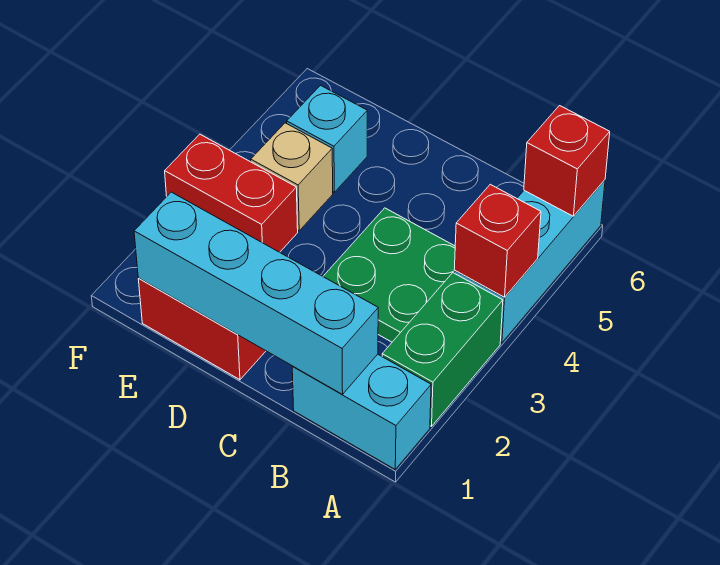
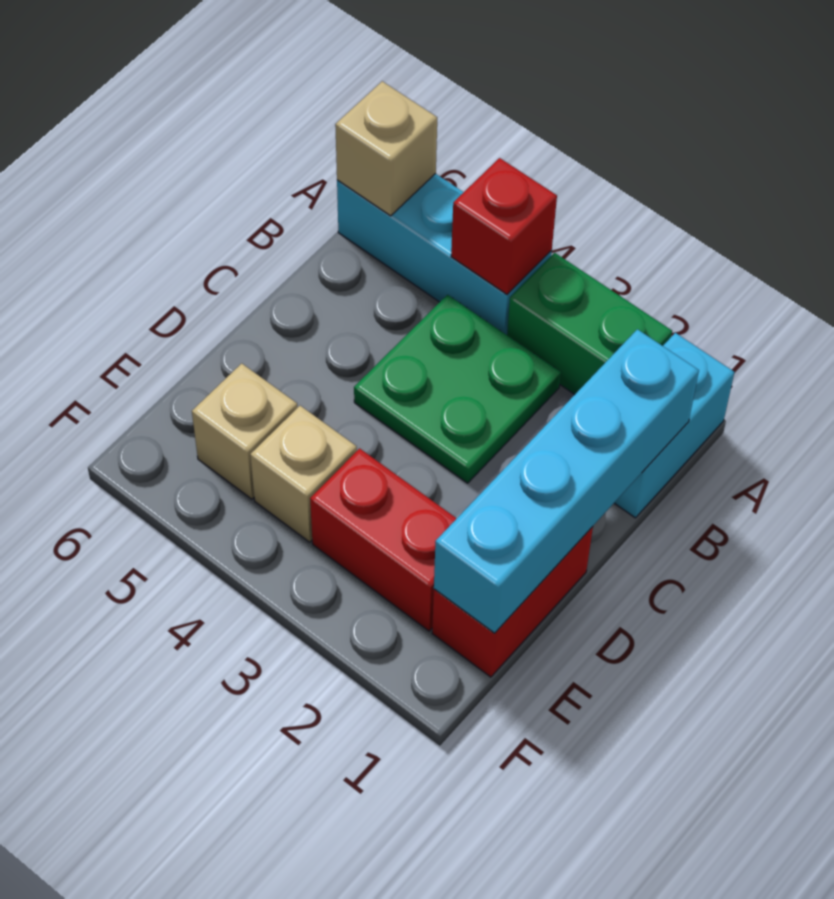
red 1x1 brick [524,106,610,216] -> tan 1x1 brick [335,81,437,216]
red 1x2 brick [165,134,298,252] -> red 1x2 brick turned to [310,448,457,631]
cyan 1x1 brick [287,85,367,192] -> tan 1x1 brick [192,363,297,499]

